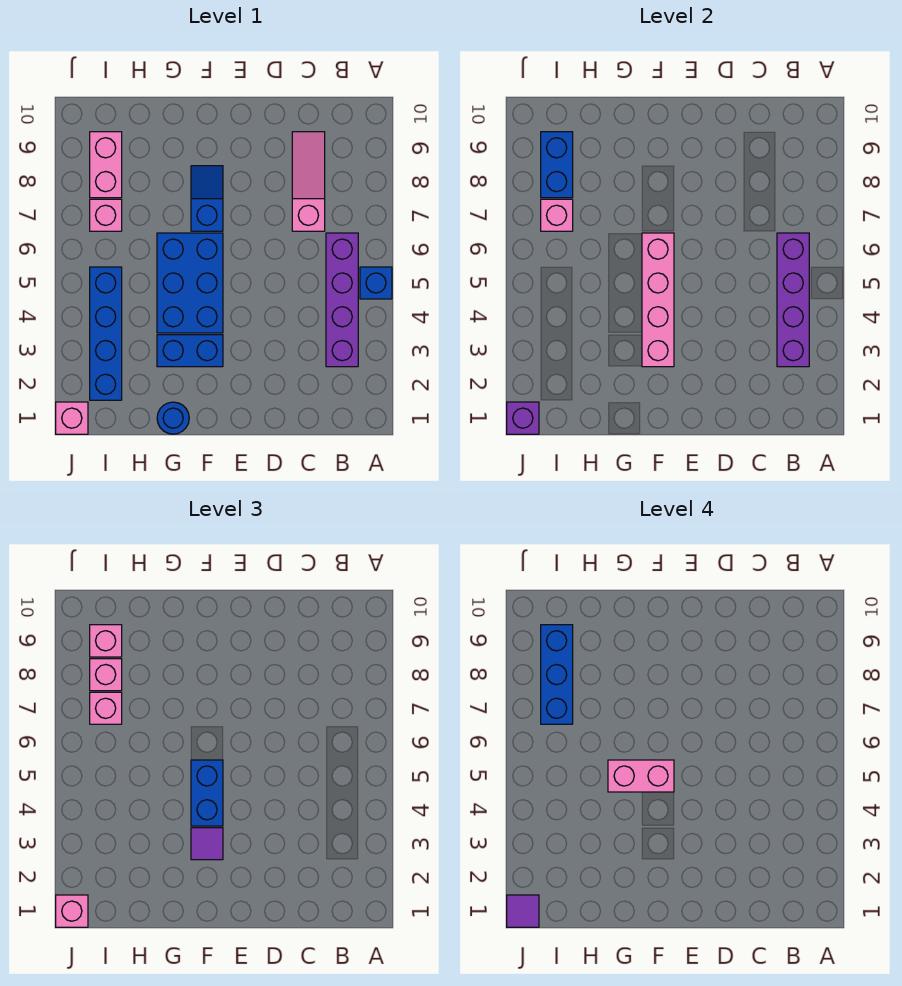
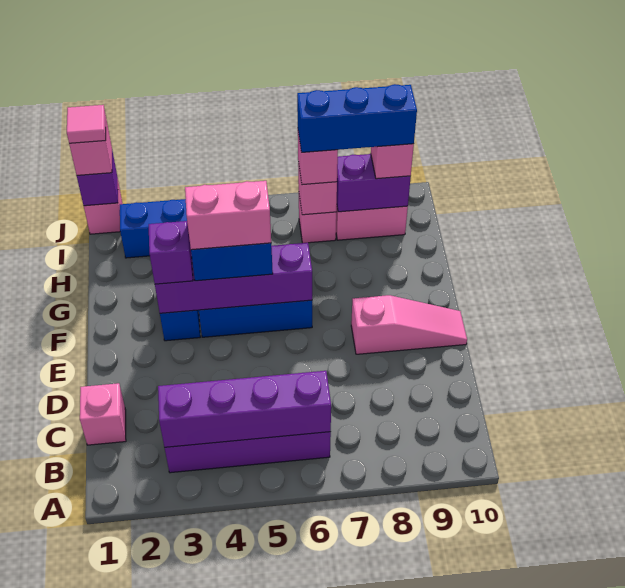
blue 1x1 brick [360,267,392,299] -> none
pink 1x3 slope [292,132,325,231] -> pink 1x3 slope moved to [351,295,467,354]
pink 1x4 brick [642,233,674,367] -> purple 1x4 brick [155,243,312,313]
purple 1x1 tile [191,828,223,860] -> purple 1x1 brick [149,221,193,284]
pink 1x2 brick [608,760,674,792] -> pink 1x2 brick turned to [185,181,271,250]
blue 1x2 slope [191,166,223,231] -> none
blue 1x1 round brick [157,402,189,434] -> none
blue 1x2 brick [541,132,573,198] -> purple 1x2 brick [337,154,411,212]
pink 1x1 brick [90,659,122,691] -> pink 1x1 brick moved to [80,383,126,445]
purple 1x1 tile [507,895,539,927] -> pink 1x1 tile [67,105,106,144]

